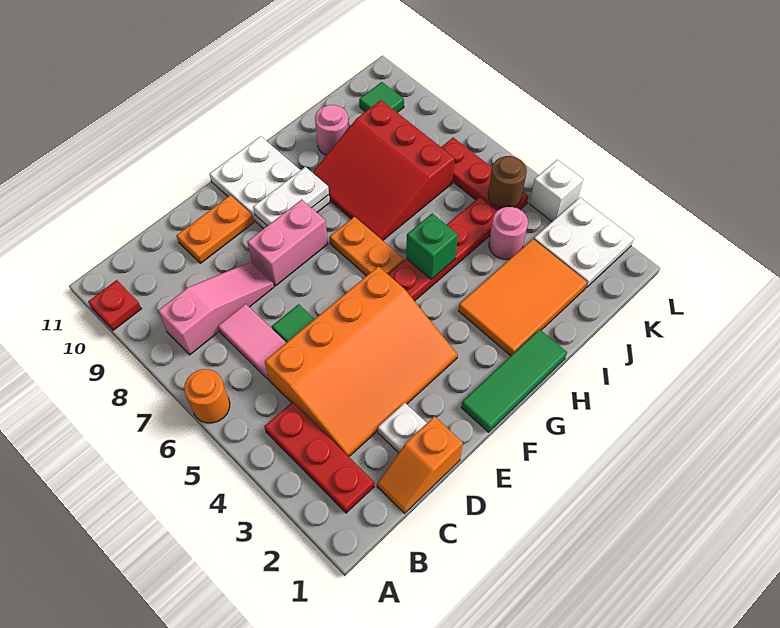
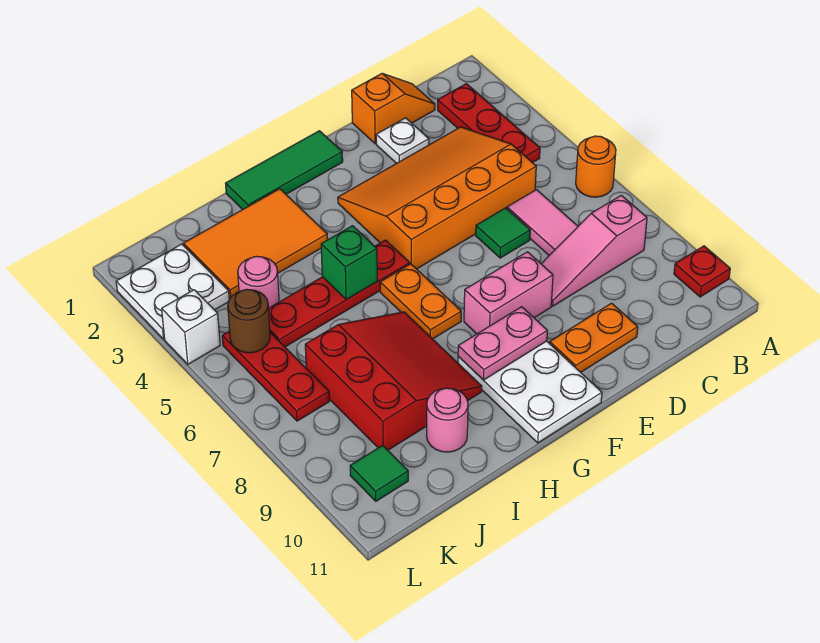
white 1x2 plate [253,167,329,226] -> pink 1x2 plate [458,307,547,380]

